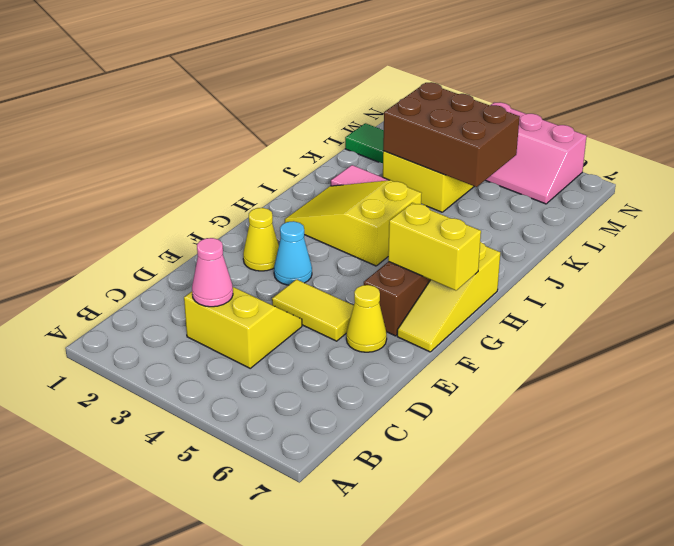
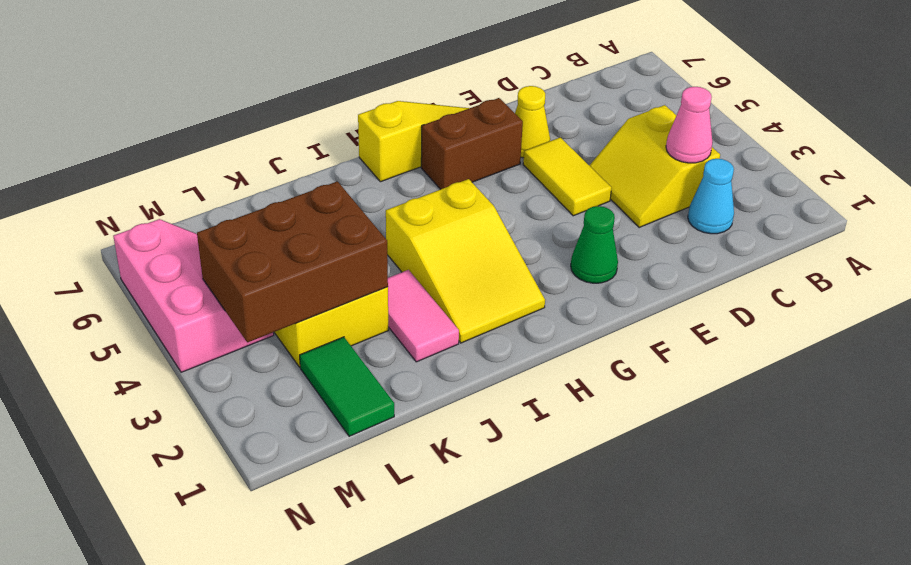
yellow 1x1 cone [243,208,279,271] -> green 1x1 cone [571,206,618,283]
cyan 1x1 cone [274,221,312,285] -> cyan 1x1 cone moved to [688,159,734,234]
yellow 1x2 brick [388,203,481,291] -> none
brown 2x3 brick [383,82,520,187] -> brown 2x3 brick turned to [197,181,388,342]

